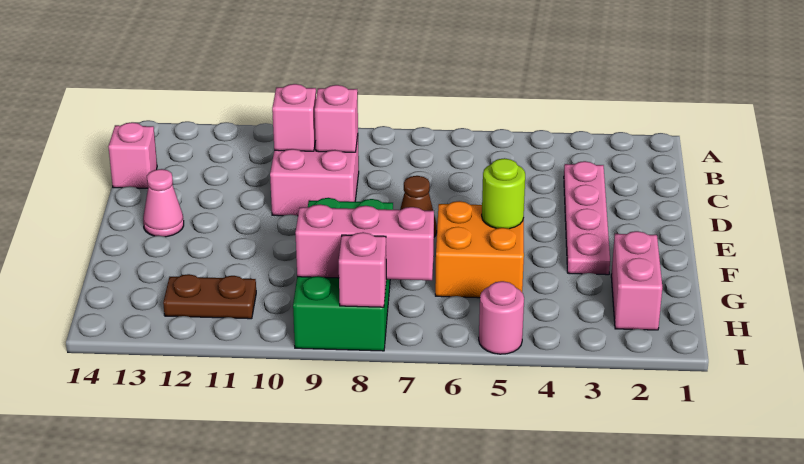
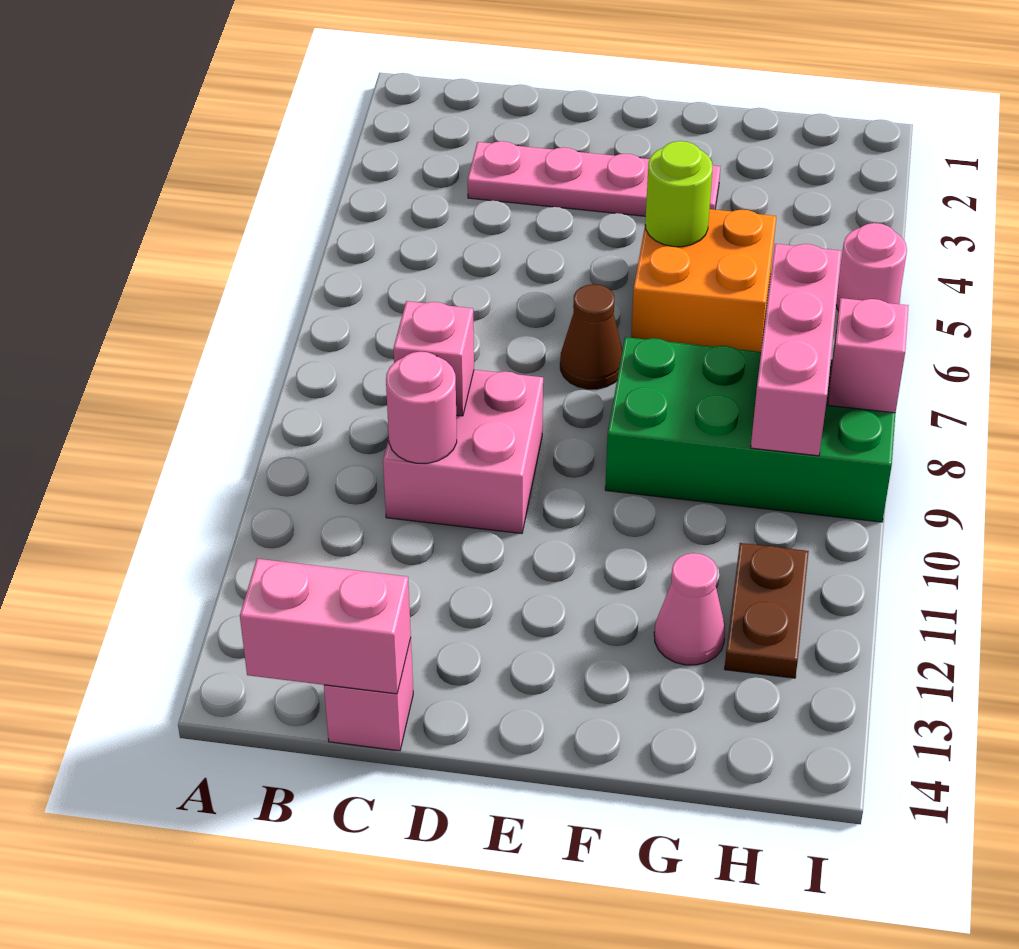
pink 1x1 brick [272,84,316,151] -> pink 1x1 round brick [386,352,457,463]
pink 1x1 cone [143,169,184,237] -> pink 1x1 cone moved to [654,553,725,665]
pink 1x2 brick [611,231,662,330] -> pink 1x2 brick moved to [240,559,411,694]

